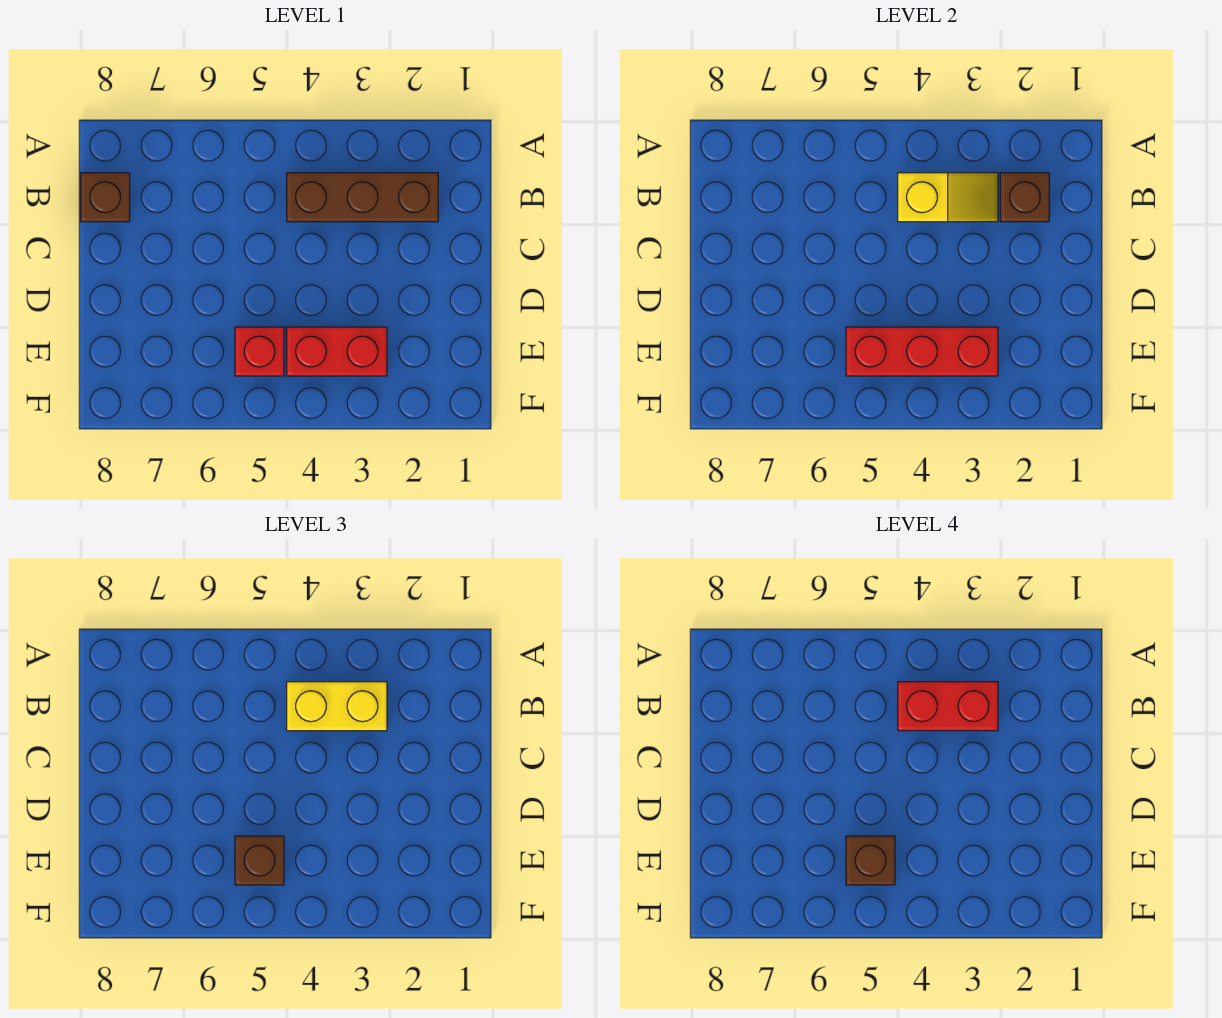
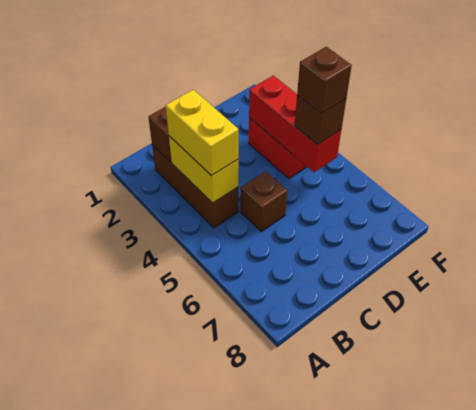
yellow 1x2 slope [898,173,998,222] -> yellow 1x2 brick [169,136,238,203]
red 1x2 brick [898,682,998,731] -> none
brown 1x1 brick [81,173,130,222] -> brown 1x1 brick moved to [241,171,287,231]
red 1x1 brick [235,327,284,376] -> none

